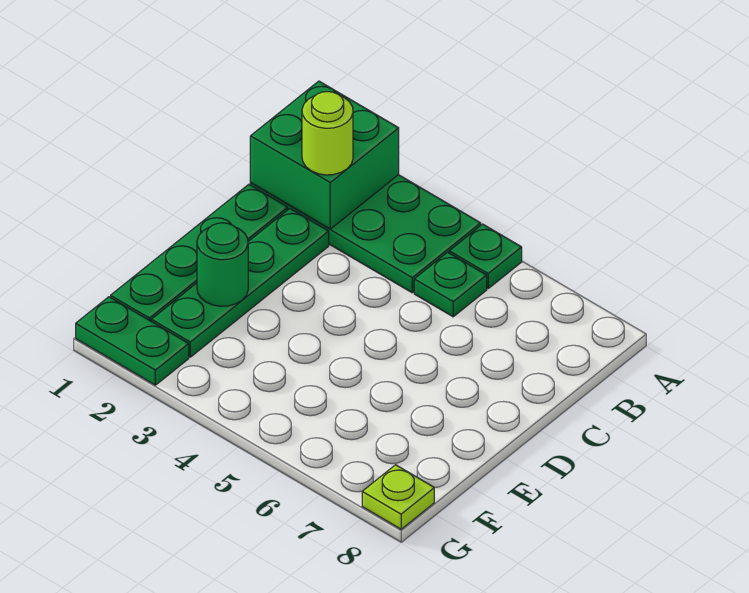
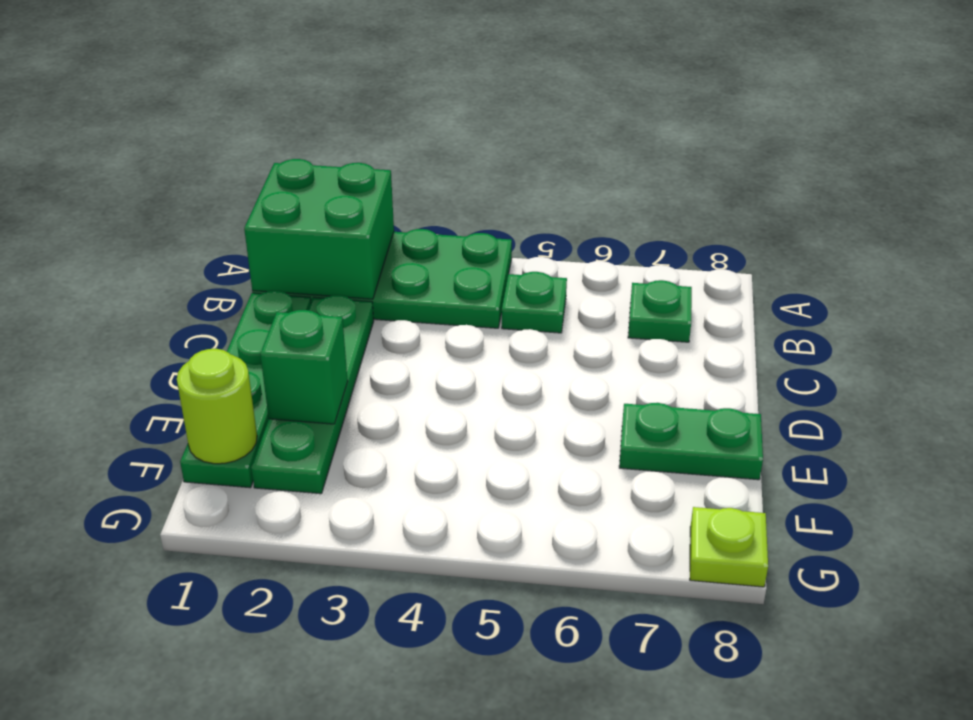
green 1x1 plate [449,224,522,288] -> green 1x1 plate moved to [628,280,692,342]
lime 1x1 round brick [302,92,353,175] -> lime 1x1 round brick moved to [177,349,257,464]
green 1x1 round brick [197,223,248,306] -> green 1x1 brick [260,310,348,424]
green 1x2 plate [76,297,189,385] -> green 1x2 plate moved to [619,403,763,480]

